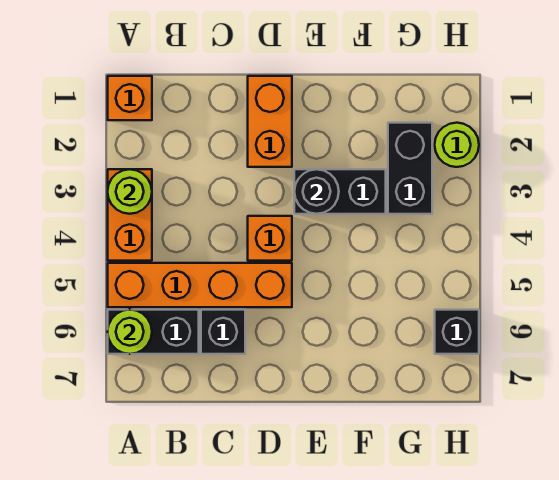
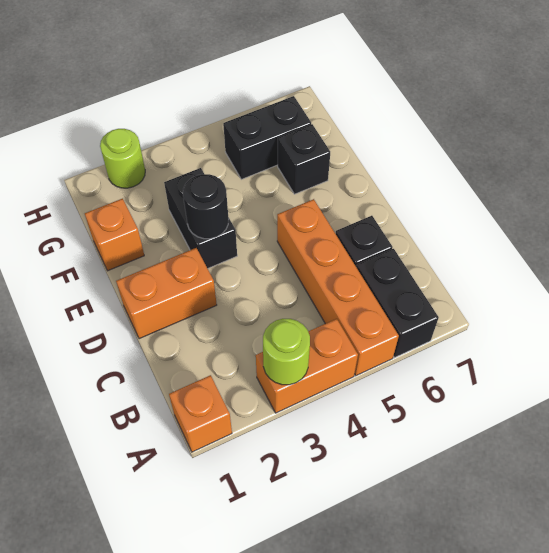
lime 1x1 round brick [108,310,152,354] -> none
orange 1x1 brick [248,216,292,261] -> orange 1x1 brick moved to [85,199,144,271]
black 1x2 brick [388,123,432,214] -> black 1x2 brick moved to [223,96,311,179]
black 1x1 brick [435,310,479,354] -> black 1x1 brick moved to [278,124,330,194]

